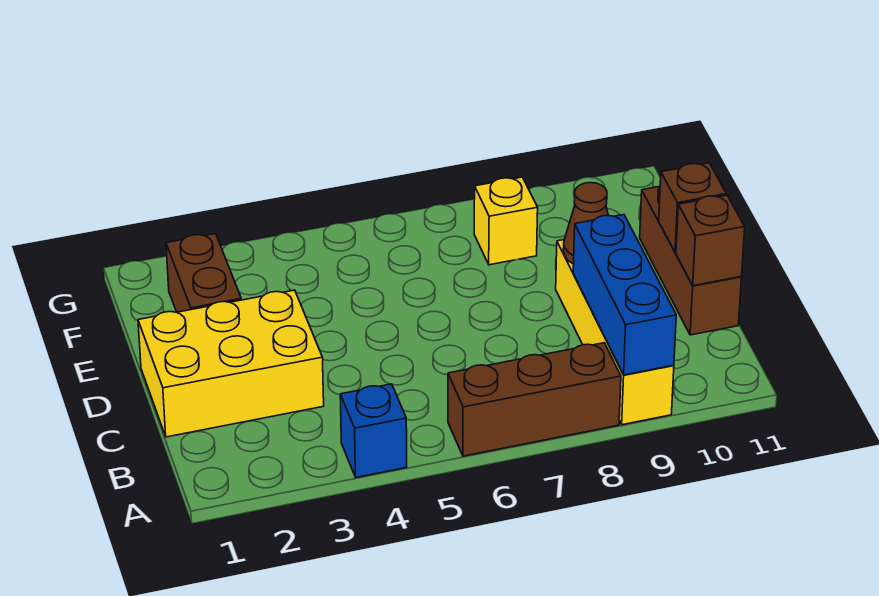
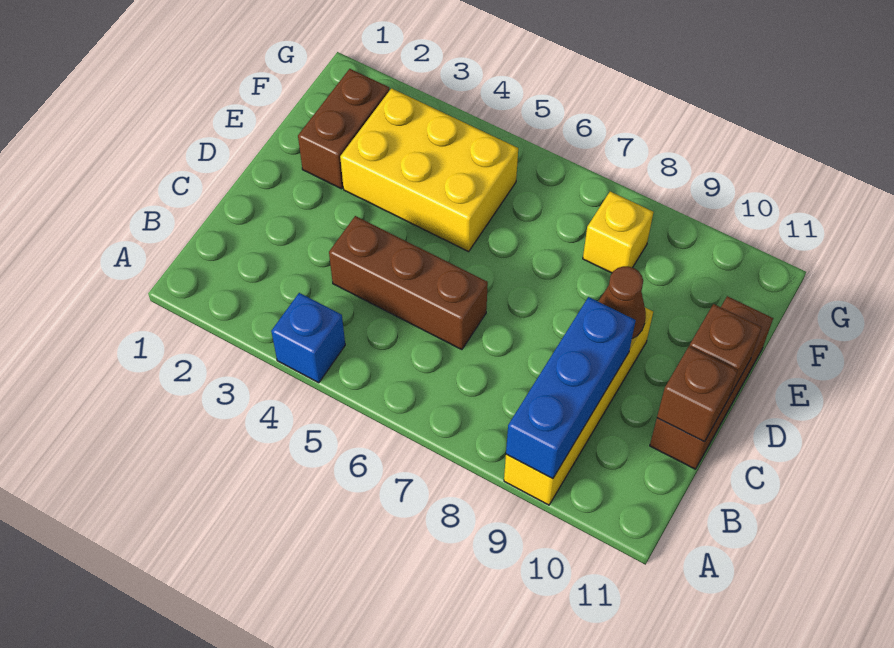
brown 1x3 brick [448,343,621,456] -> brown 1x3 brick moved to [329,216,488,350]
yellow 2x3 brick [138,290,324,437] -> yellow 2x3 brick moved to [340,88,518,252]

